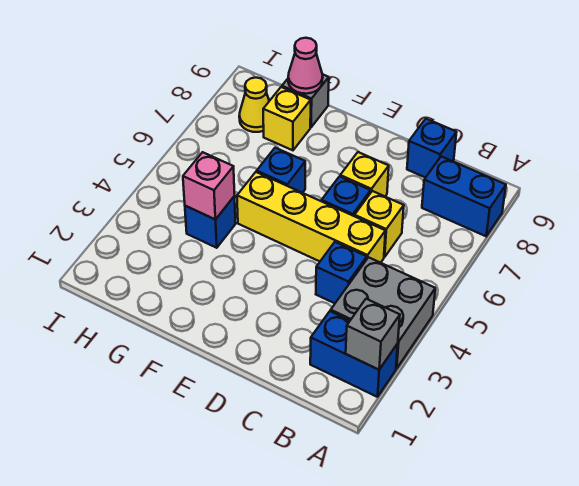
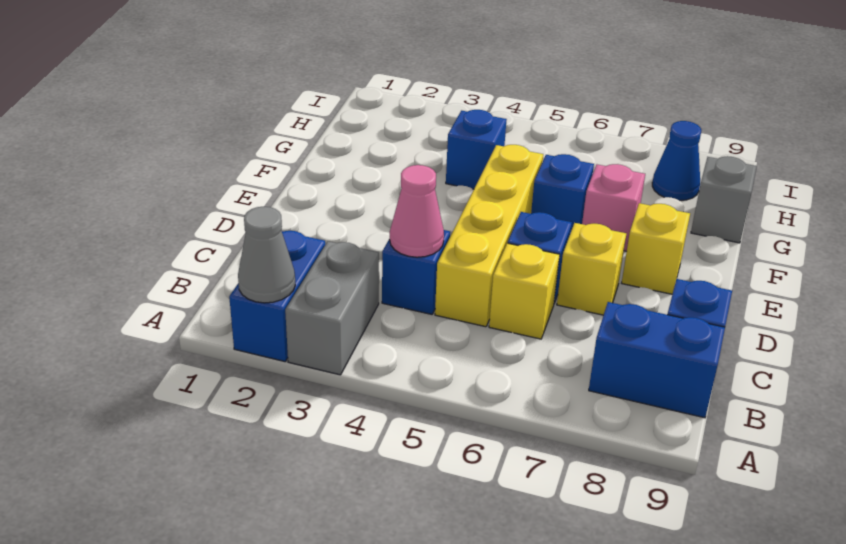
grey 1x1 brick [346,299,400,370] -> grey 1x1 cone [238,207,295,303]
grey 2x2 brick [331,257,435,369] -> grey 1x2 brick [285,241,379,375]
blue 1x2 brick [422,157,506,236] -> blue 1x2 brick turned to [589,302,725,418]
pink 1x1 brick [183,152,235,219] -> pink 1x1 brick moved to [582,164,645,251]
yellow 1x1 brick [263,87,311,150] -> yellow 1x1 brick moved to [622,203,690,294]
pink 1x1 cone [288,38,323,94] -> pink 1x1 cone moved to [390,165,444,257]
yellow 1x1 cone [239,78,269,132] -> blue 1x1 cone [652,121,701,201]

